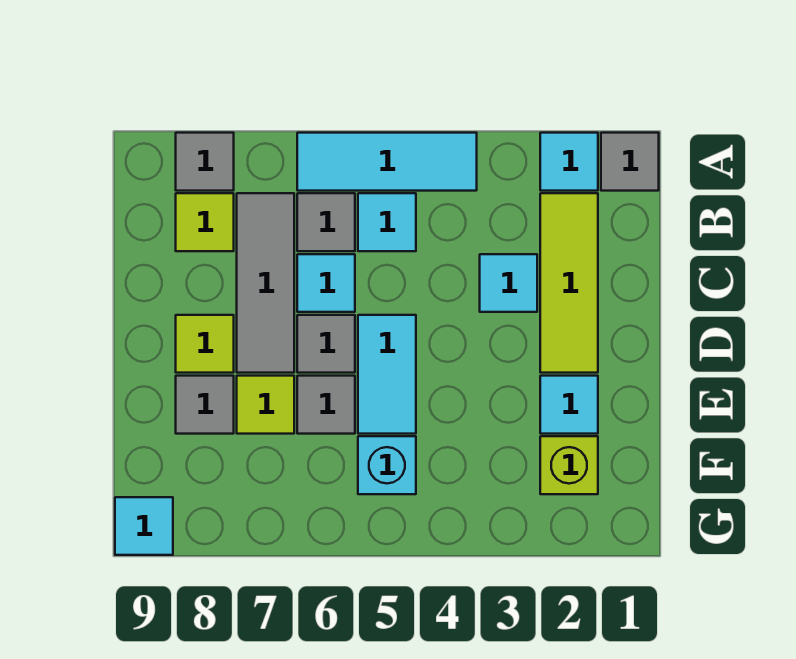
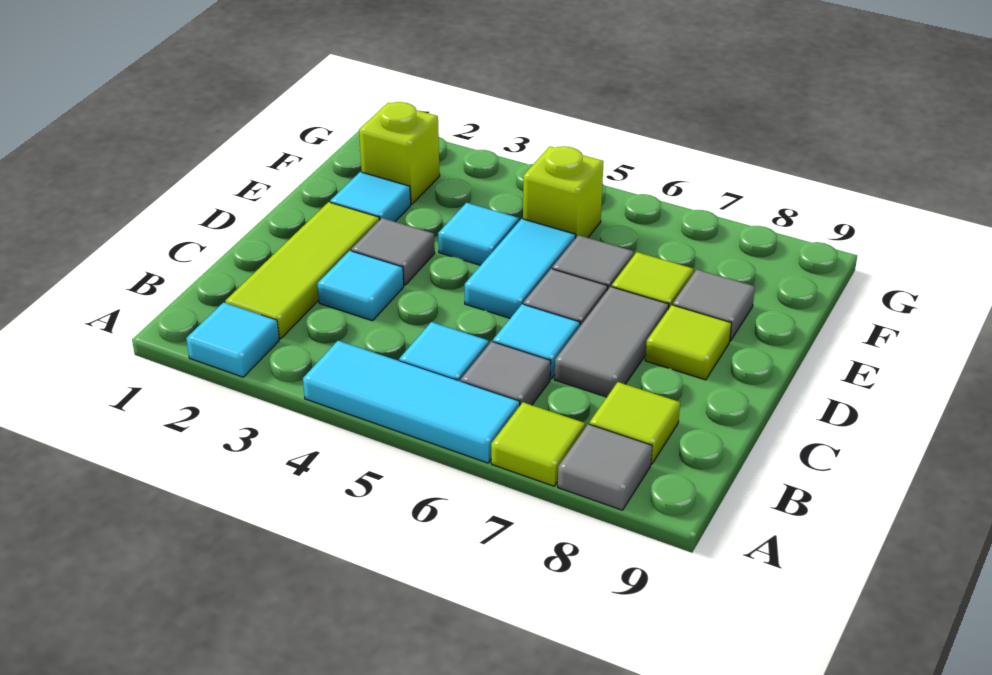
grey 1x1 tile [601,133,659,191] -> grey 1x1 tile moved to [351,218,435,285]
none -> lime 1x1 tile [491,402,585,486]
grey 1x3 tile [237,193,294,373] -> grey 1x2 tile [554,287,669,397]
cyan 1x1 brick [358,436,416,494] -> lime 1x1 brick [523,146,604,238]
cyan 1x1 tile [115,497,173,555] -> cyan 1x1 tile moved to [438,203,519,265]

